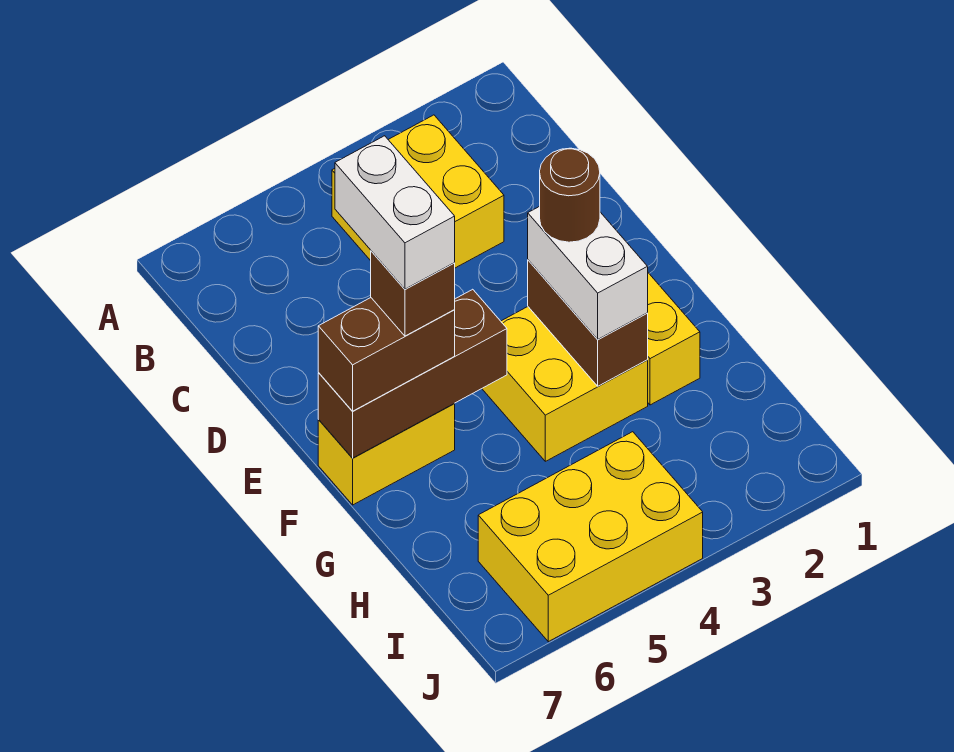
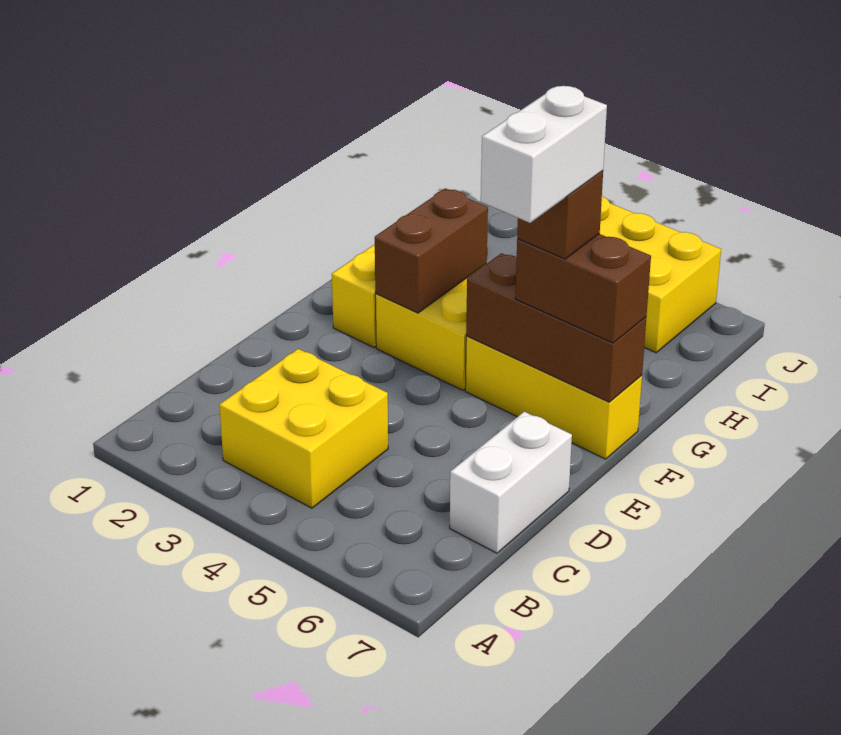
white 1x2 brick [528,206,648,339] -> white 1x2 brick moved to [450,412,572,553]
brown 1x1 round brick [540,148,600,242] -> none
yellow 1x2 brick [318,403,455,505] -> yellow 1x3 brick [465,336,642,459]

